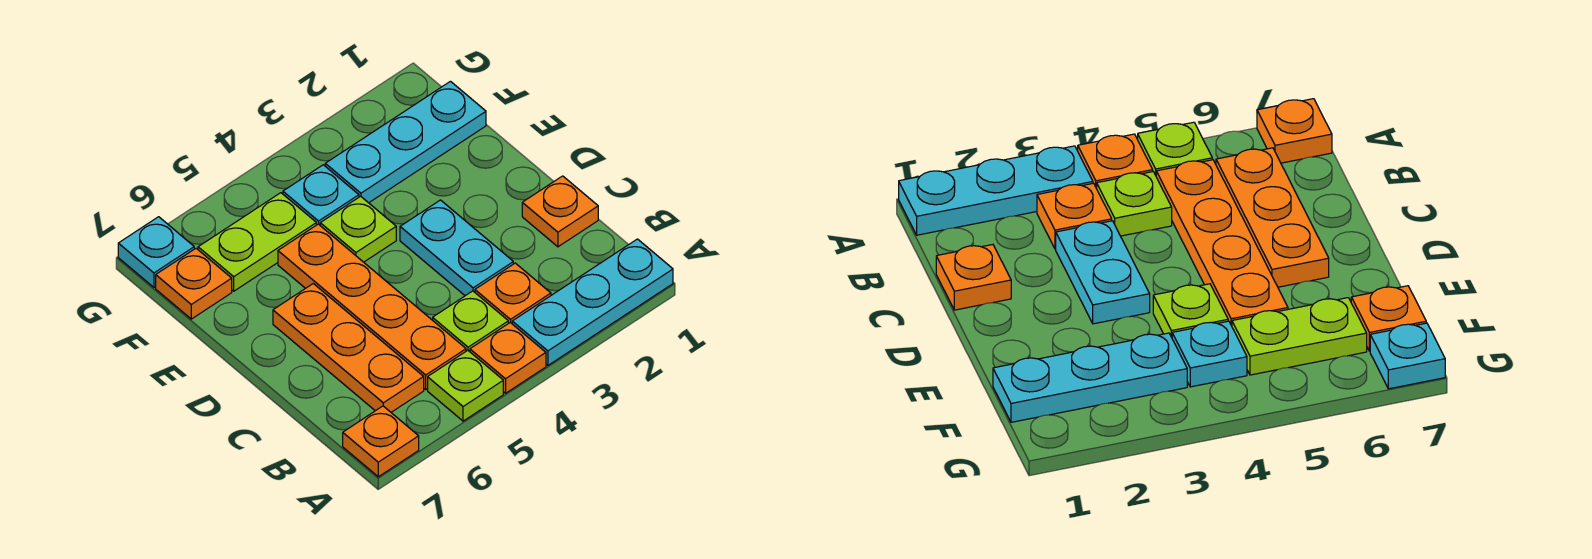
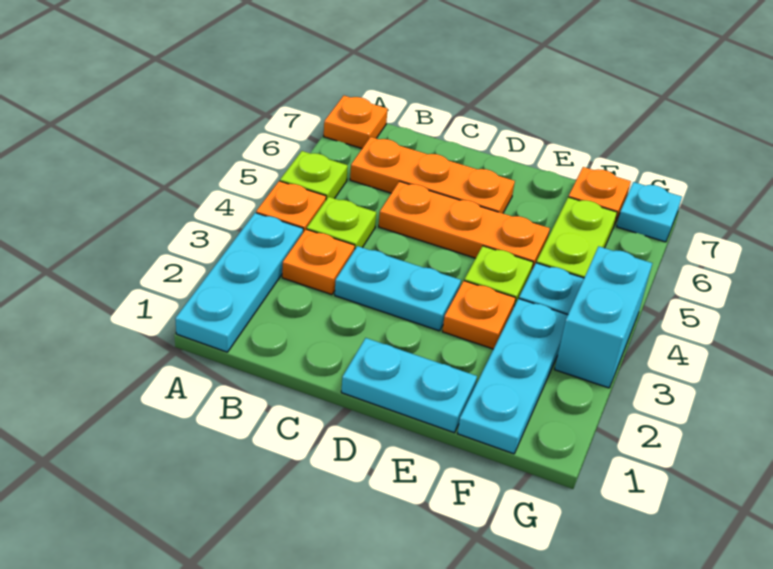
orange 1x4 plate [278,224,466,389] -> orange 1x3 plate [379,181,550,269]
orange 1x1 plate [522,176,598,247] -> orange 1x1 plate moved to [442,281,516,349]
none -> cyan 1x2 plate [341,338,477,433]
none -> cyan 1x2 brick [555,246,652,388]

